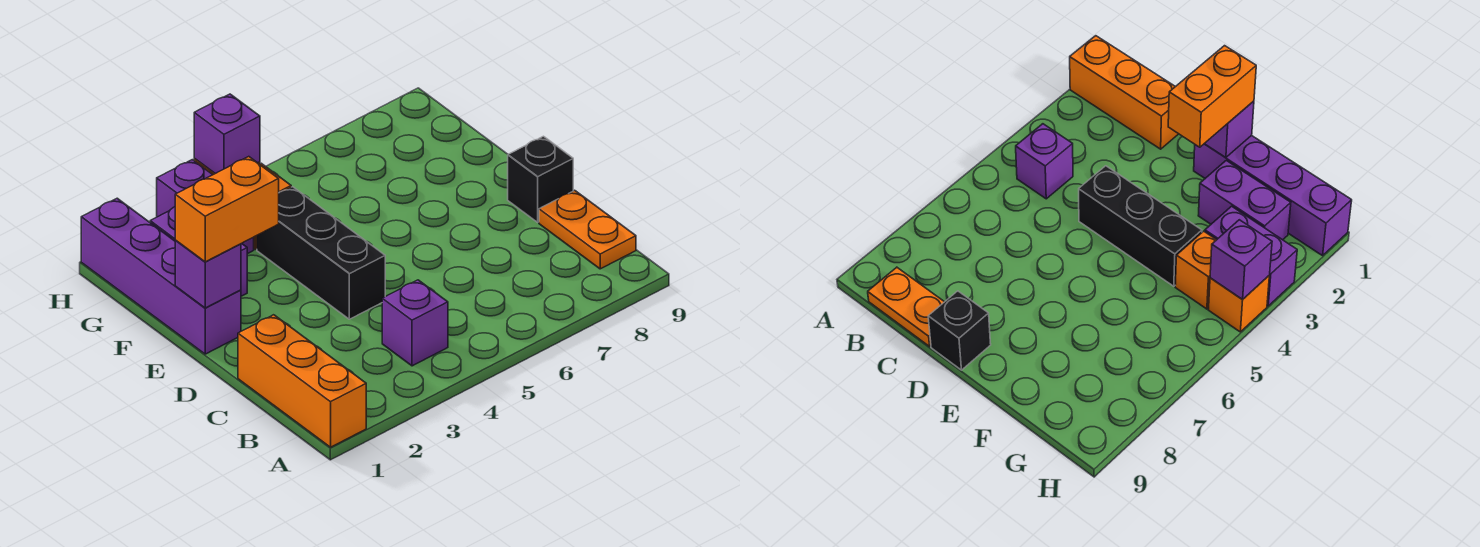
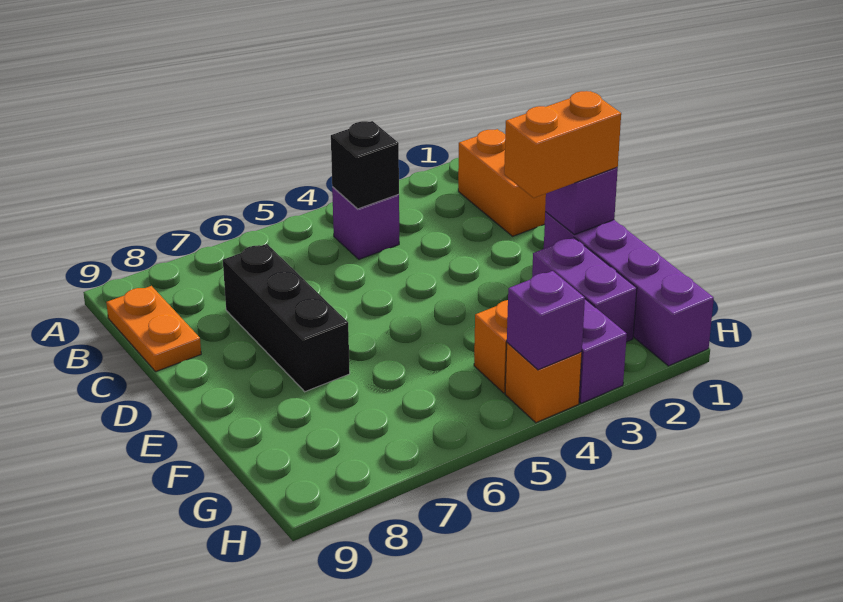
orange 1x3 brick [238,315,366,447] -> orange 1x2 brick [458,129,546,236]
black 1x3 brick [257,187,385,319] -> black 1x3 brick moved to [223,244,350,392]
black 1x1 brick [508,136,573,222] -> black 1x1 brick moved to [331,121,399,209]

